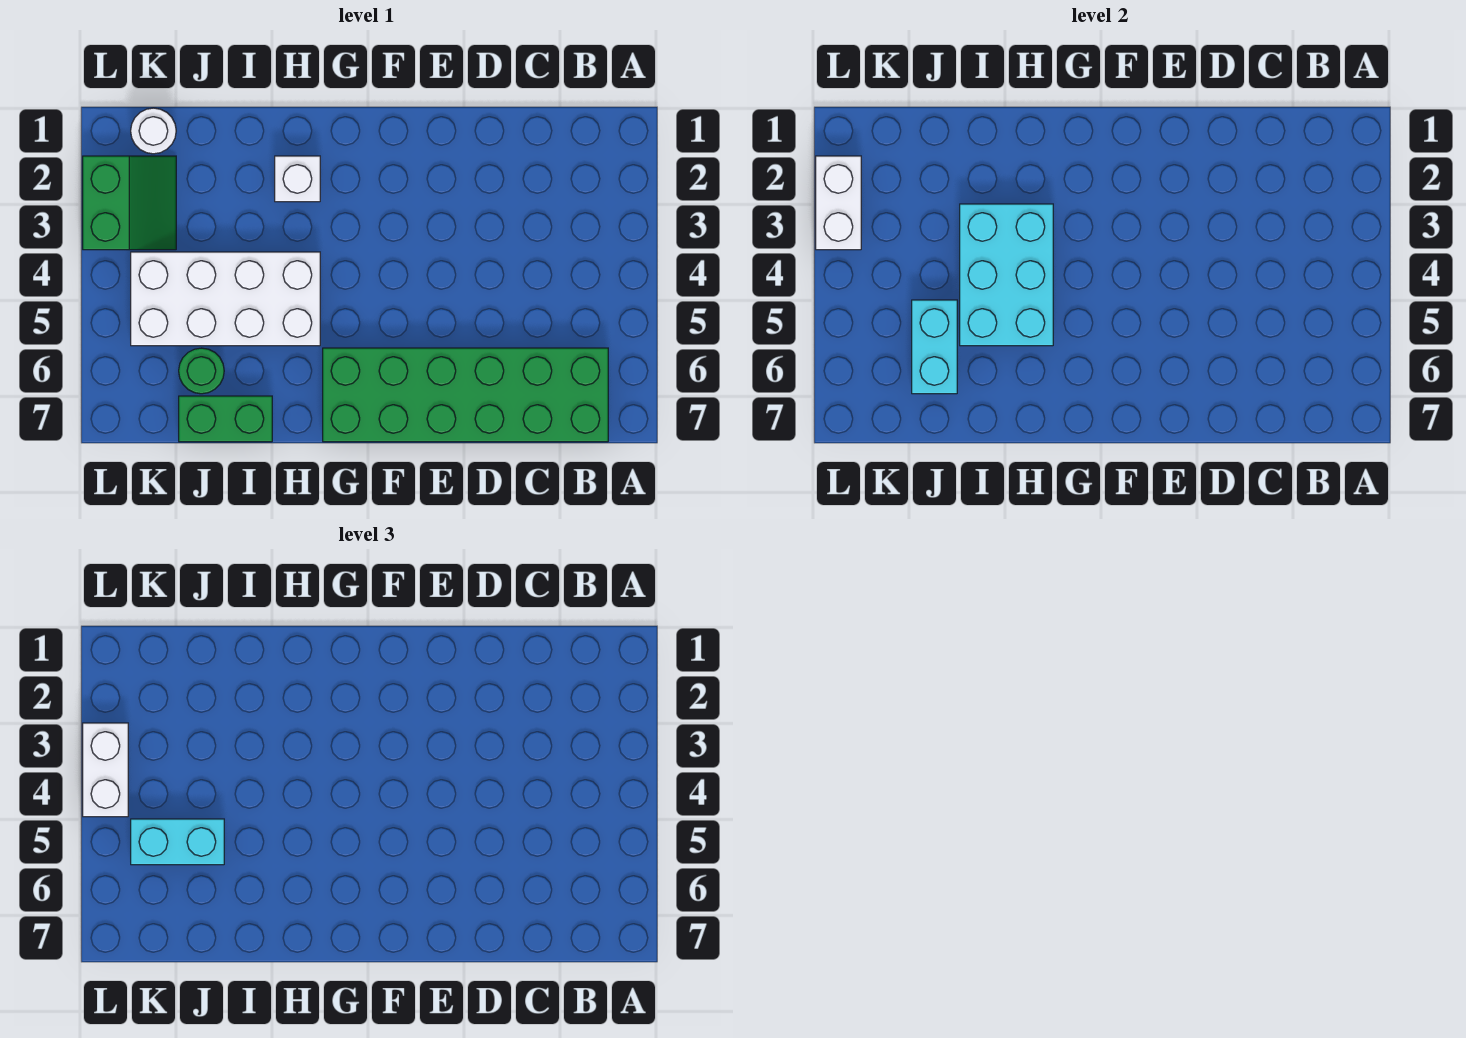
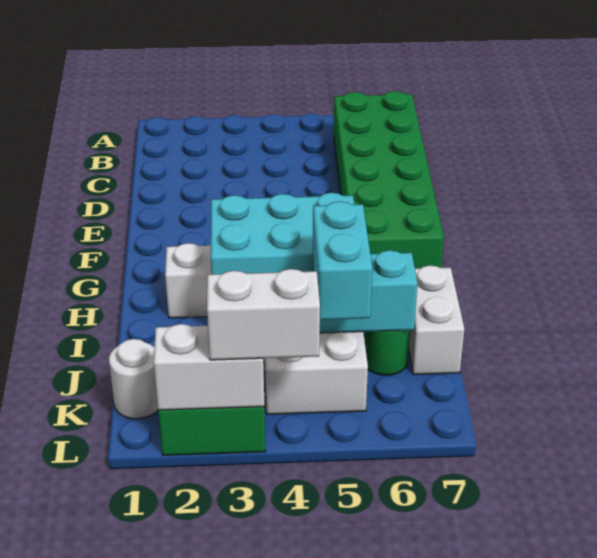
green 1x2 brick [179,396,272,442] -> white 1x2 brick [409,265,464,375]

